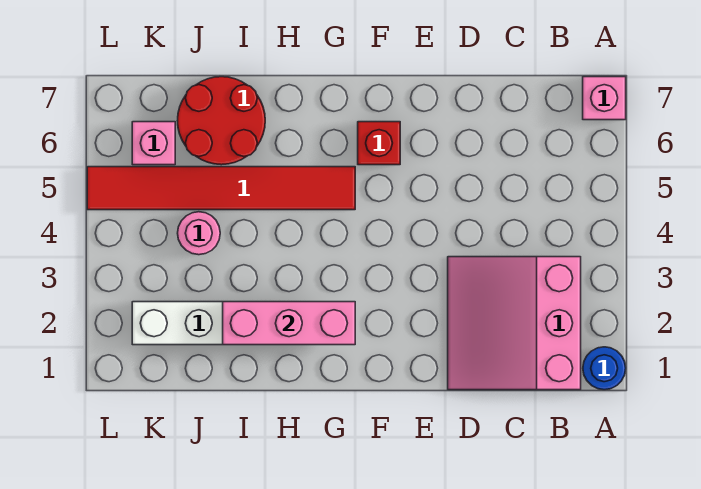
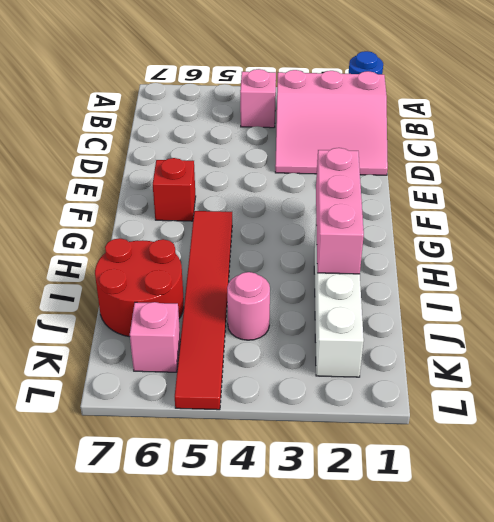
pink 1x1 brick [583,77,626,120] -> pink 1x1 brick moved to [240,69,276,128]

